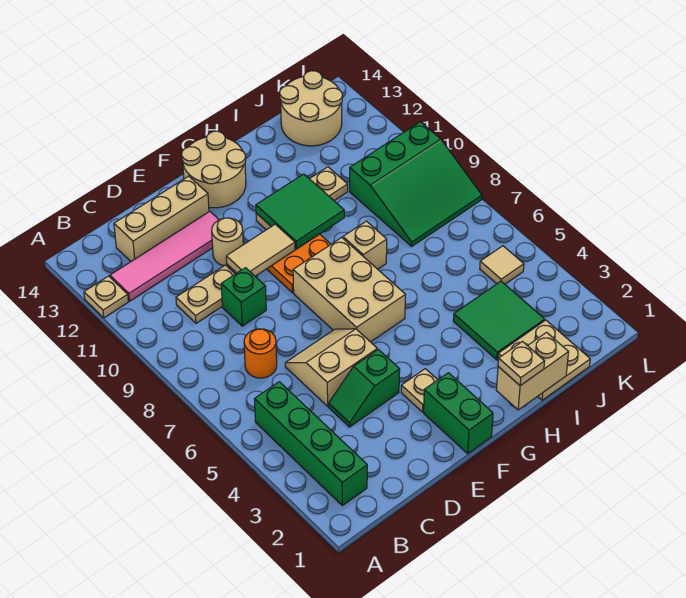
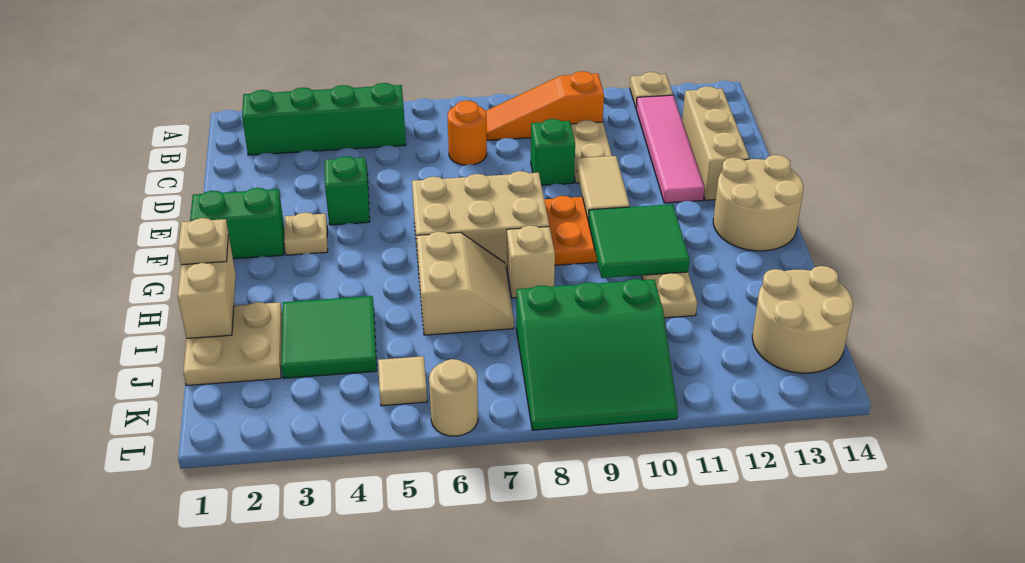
none -> orange 1x3 slope [485,71,604,140]
tan 2x2 slope [285,329,377,406] -> tan 2x2 slope moved to [417,232,514,335]
tan 1x1 round brick [212,218,243,266] -> tan 1x1 round brick moved to [429,359,478,436]
green 3x3 slope [350,122,482,246] -> green 3x3 slope turned to [516,279,678,430]

